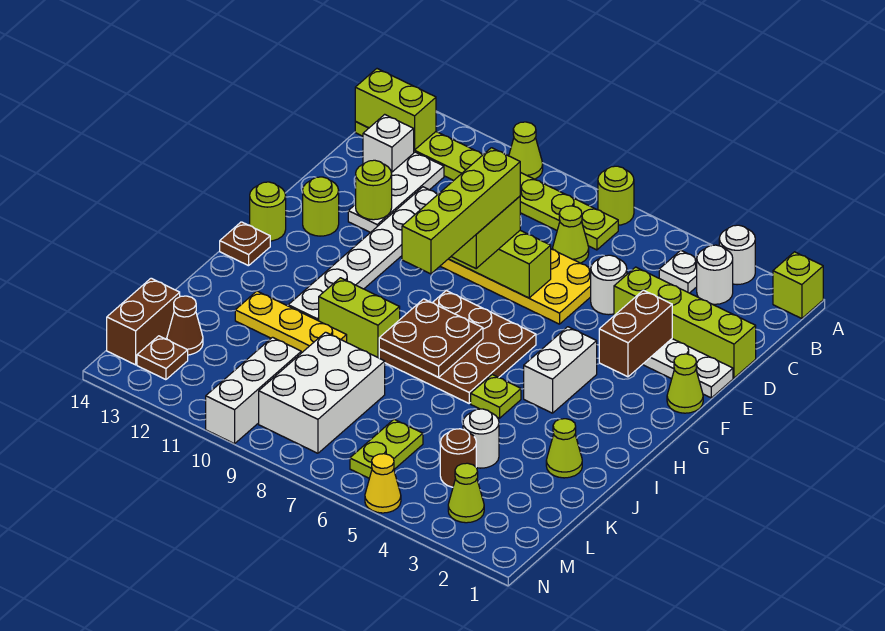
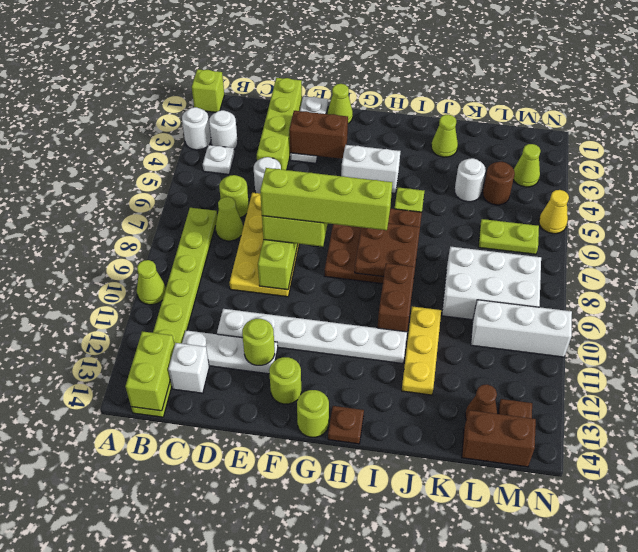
lime 1x1 round brick [598,166,634,225] -> lime 1x1 round brick moved to [219,175,249,218]
lime 1x2 brick [319,278,400,358] -> brown 1x2 brick [377,263,415,332]

